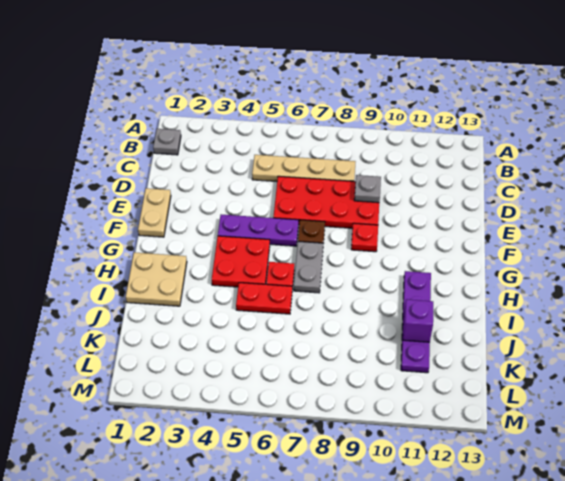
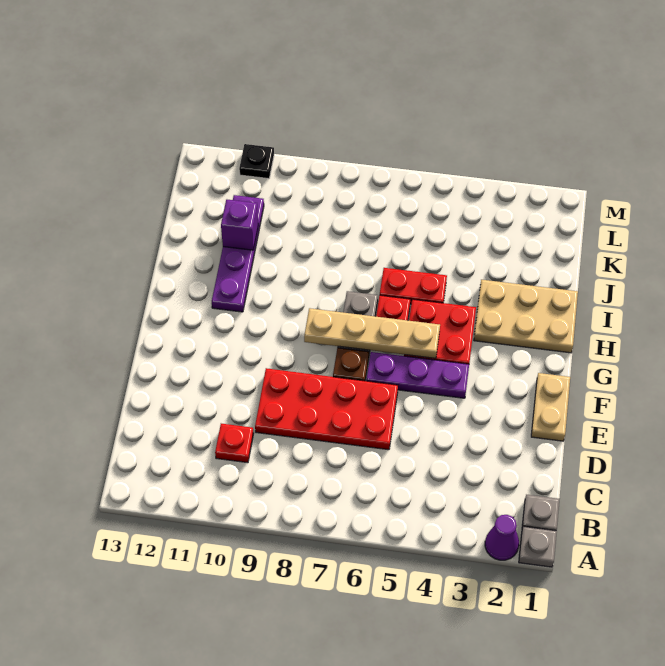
none -> purple 1x1 cone [485,515,519,560]
tan 1x4 plate [252,155,355,181] -> tan 1x4 plate moved to [304,308,440,358]
grey 1x1 plate [354,175,381,203] -> grey 1x1 plate moved to [519,526,557,567]
red 1x1 plate [351,223,378,252] -> red 1x1 plate moved to [215,424,254,463]
tan 2x2 plate [126,252,187,306] -> tan 2x3 plate [474,280,578,353]
none -> black 1x1 plate [239,144,274,179]

